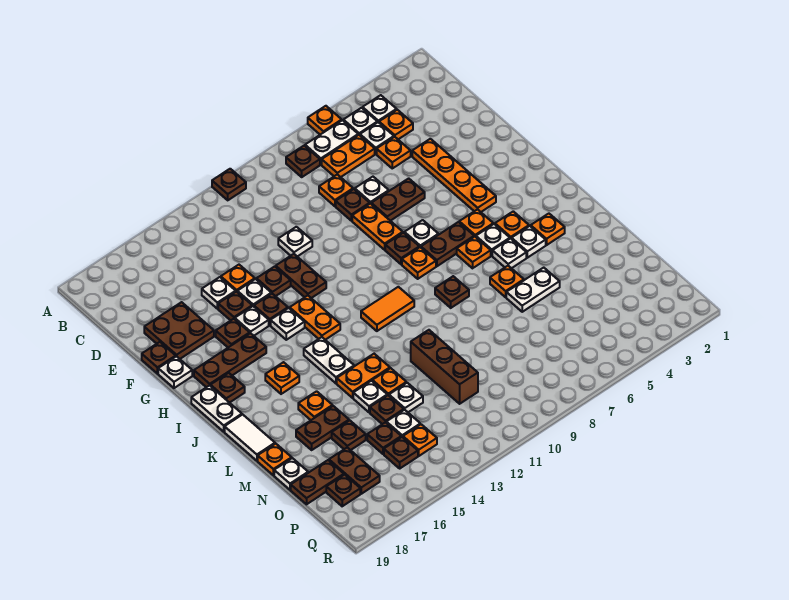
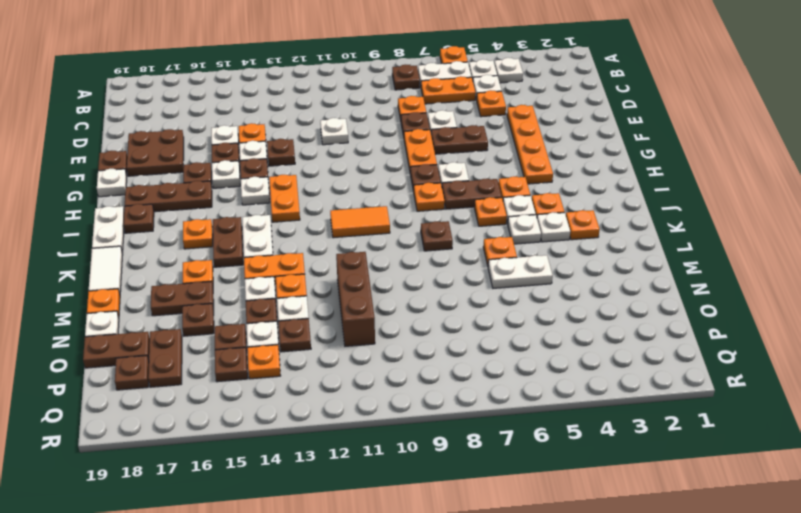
brown 1x1 plate [212,169,246,200] -> brown 1x1 plate moved to [278,319,311,352]
orange 1x1 plate [379,110,413,139] -> none
brown 1x2 plate [276,254,326,298] -> brown 1x2 plate moved to [213,217,243,267]

